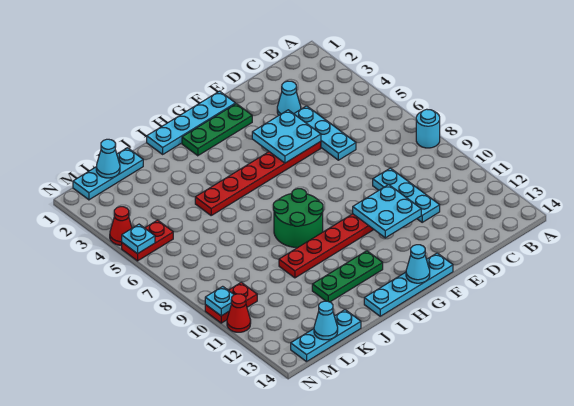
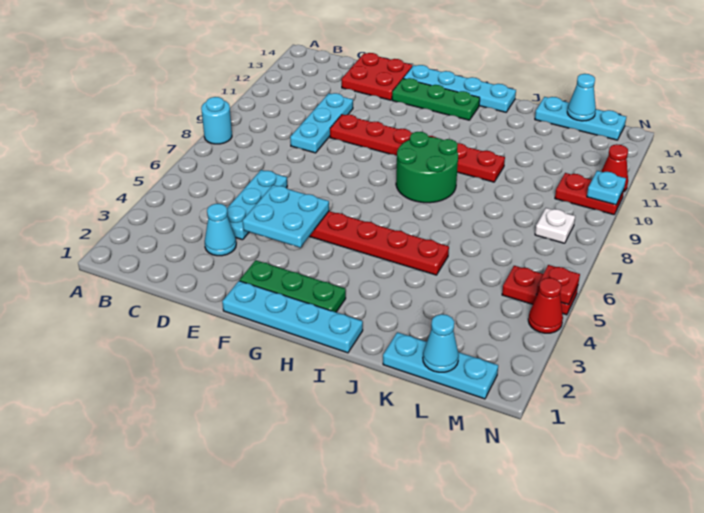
none -> red 2x2 plate [342,53,412,100]
cyan 2x2 plate [353,185,421,238] -> none
cyan 1x1 cone [406,245,430,283] -> none
green 1x3 plate [312,251,383,302] -> green 1x3 plate moved to [392,78,480,120]
none -> white 1x1 plate [535,208,575,243]
cyan 1x1 plate [122,224,155,254] -> red 1x1 plate [536,265,580,305]

